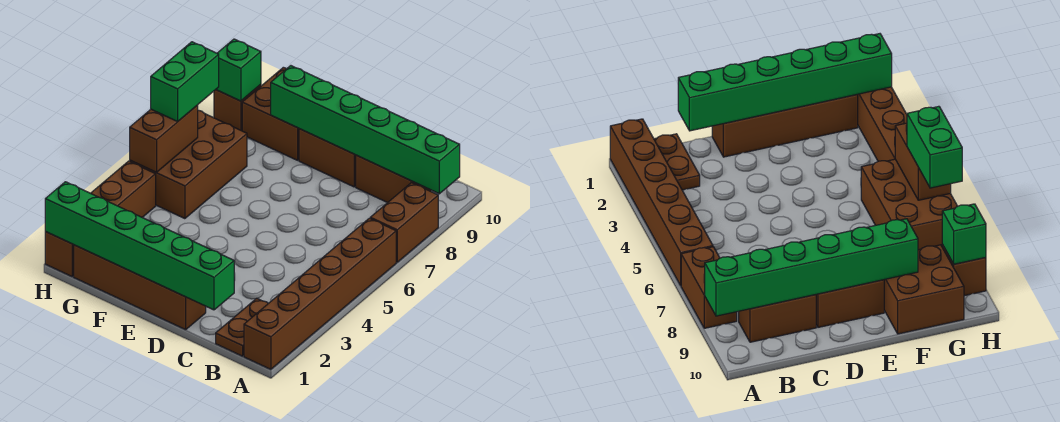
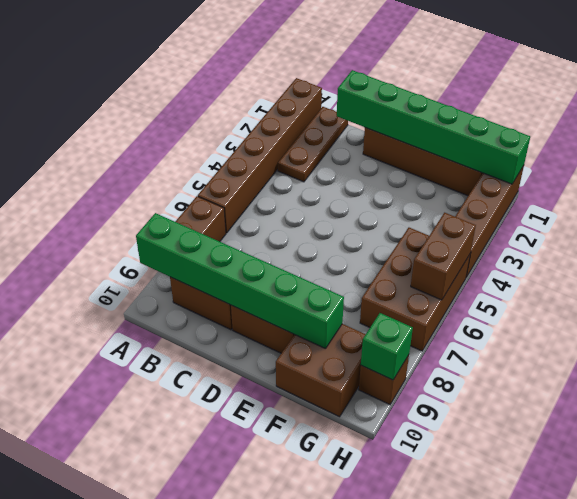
brown 1x2 plate [216,298,268,356] -> brown 1x3 plate [278,107,348,182]
green 1x2 brick [151,42,219,121] -> none

